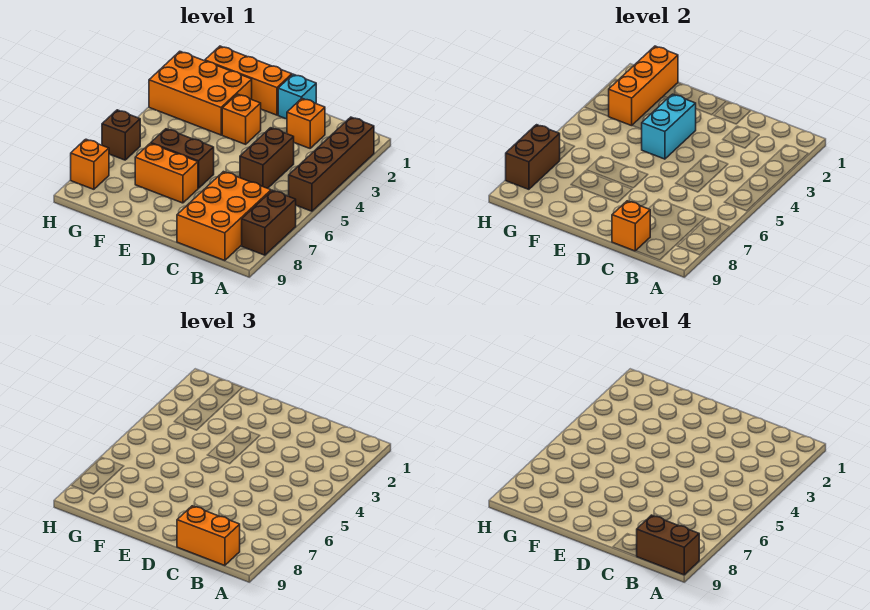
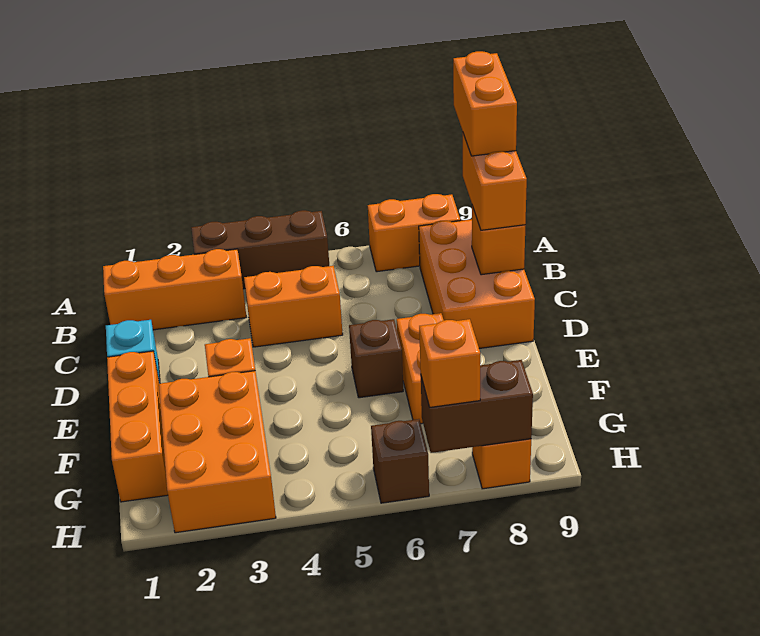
brown 1x4 brick [289,117,374,211] -> brown 1x3 brick [191,210,329,289]
brown 1x2 brick [242,190,296,255] -> orange 1x2 brick [368,194,460,272]
brown 1x2 brick [637,515,699,575] -> orange 1x2 brick [453,51,517,156]
orange 2x3 brick [177,172,271,261] -> orange 2x3 brick turned to [419,219,535,348]
orange 1x1 brick [287,98,325,148] -> orange 1x1 brick moved to [419,319,480,407]
brown 1x2 brick [240,128,294,188] -> orange 1x2 brick [244,266,343,347]
cyan 1x2 brick [641,94,696,159] -> none
brown 1x2 brick [151,129,214,188] -> brown 1x1 brick [349,319,403,398]
orange 1x3 brick [608,46,678,126] -> orange 1x3 brick moved to [103,249,246,330]

